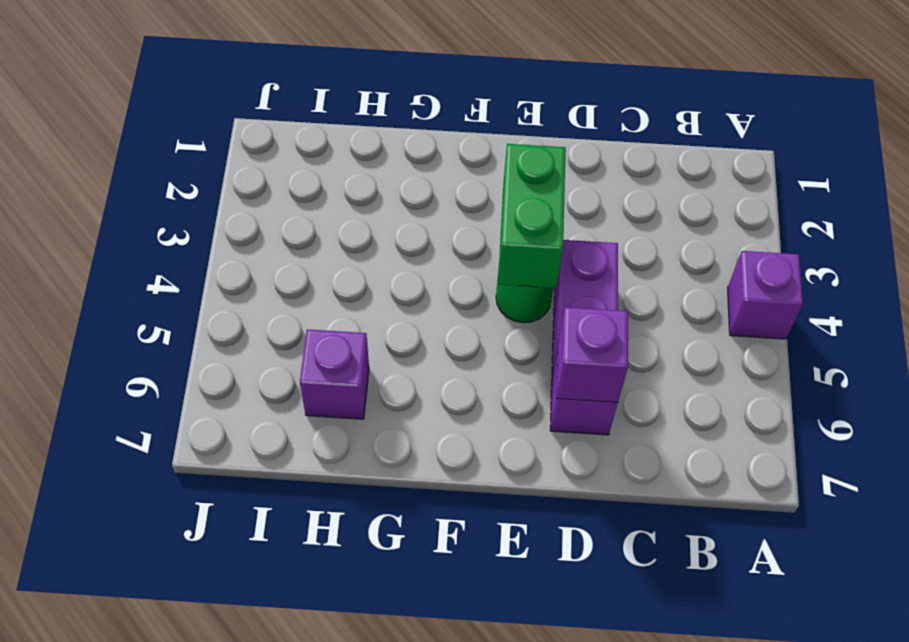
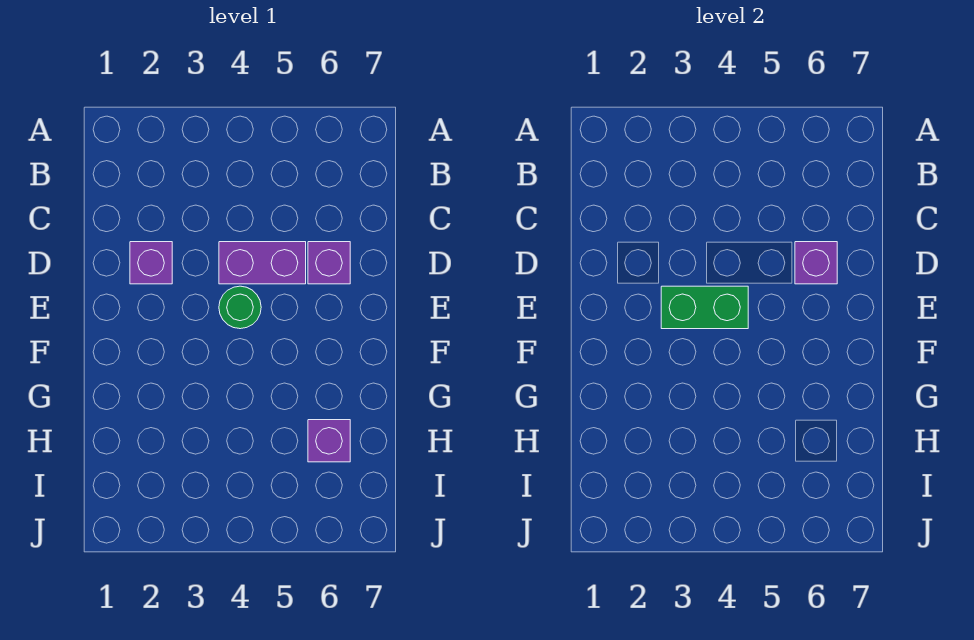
purple 1x1 brick [728,251,803,339] -> purple 1x1 brick moved to [130,242,172,284]

